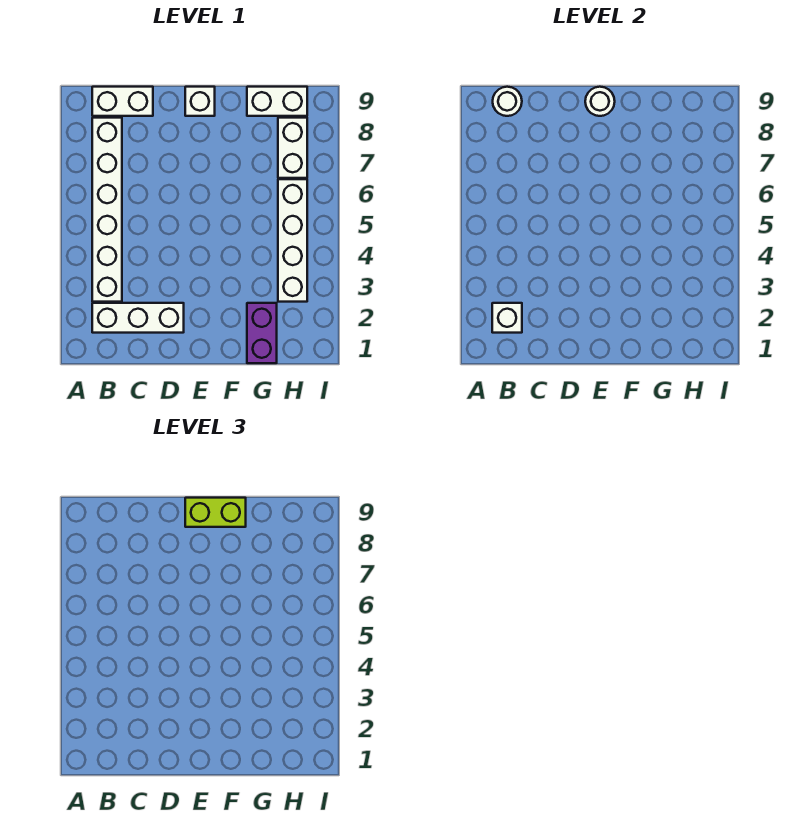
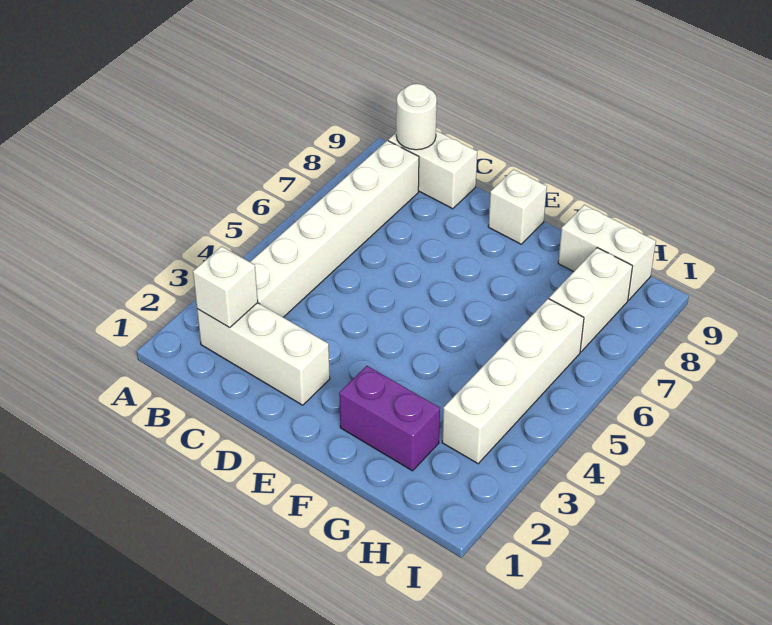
white 1x1 round brick [585,87,615,116] -> none
lime 1x2 brick [185,498,246,527] -> none
purple 1x2 brick [247,303,277,363] -> purple 1x2 brick turned to [339,366,440,471]

